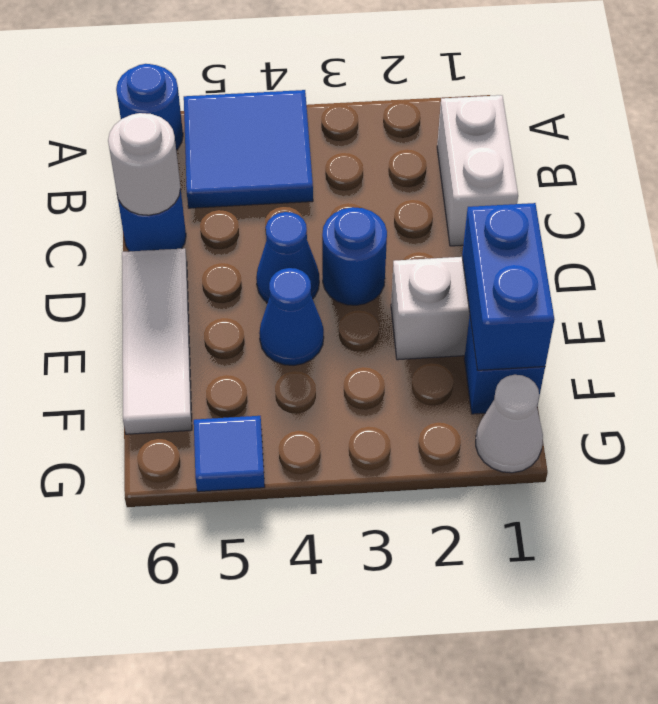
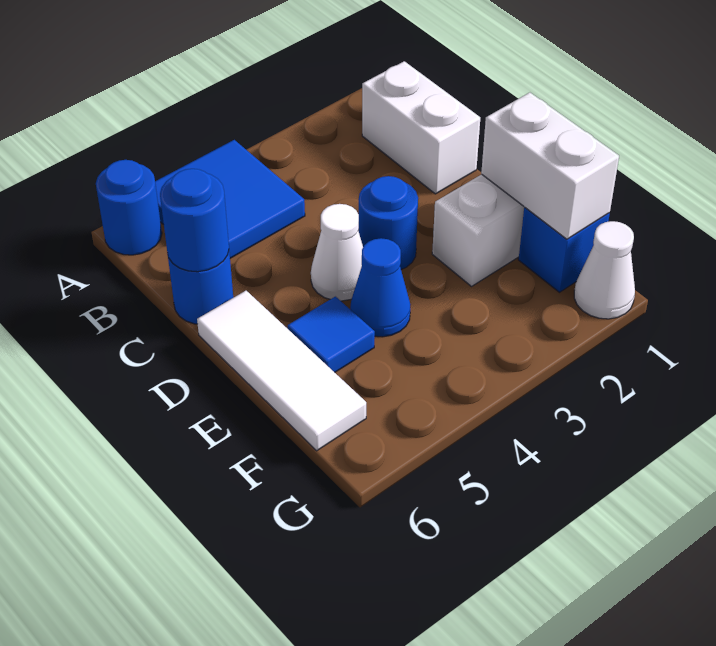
white 1x1 round brick [108,113,181,215] -> blue 1x1 round brick [160,169,229,272]
blue 1x1 cone [256,212,319,303] -> white 1x1 cone [311,204,363,301]
blue 1x2 brick [462,203,554,370] -> white 1x2 brick [481,93,619,239]
blue 1x1 tile [194,416,265,492] -> blue 1x1 tile moved to [288,297,375,372]

